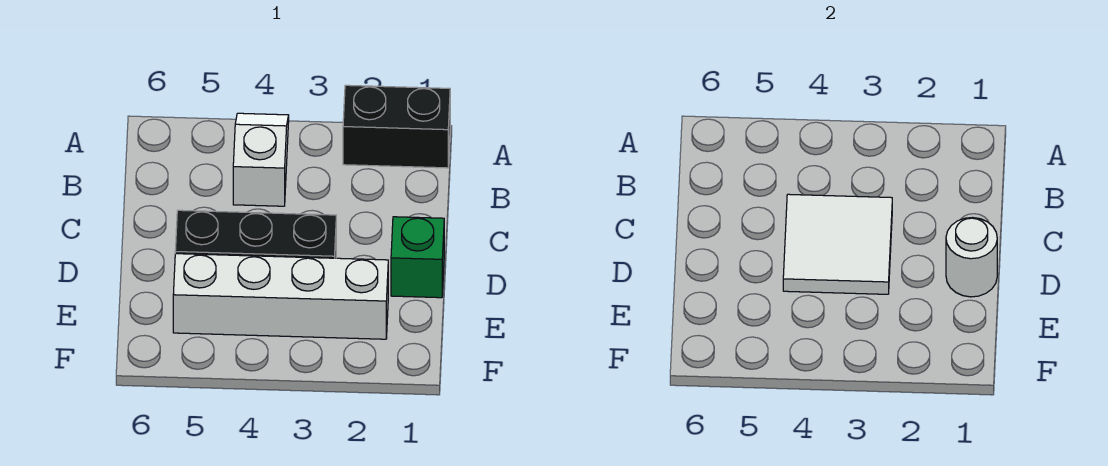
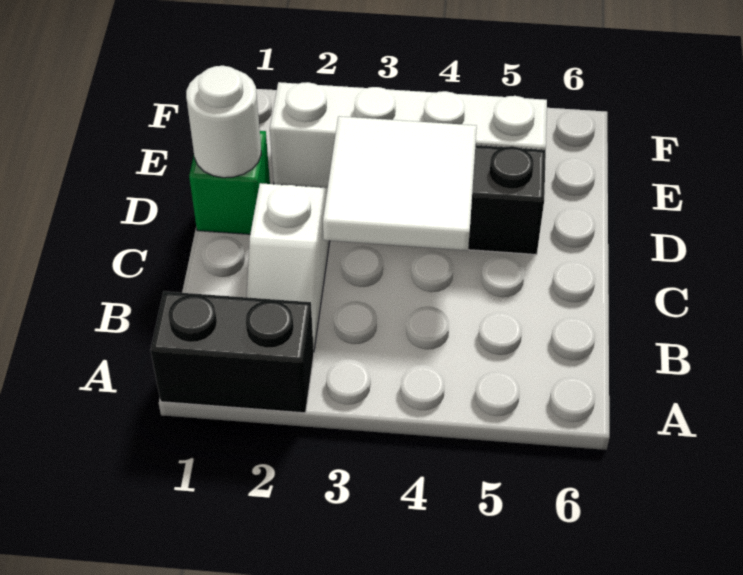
white 1x2 slope [233,113,289,206] -> white 1x2 slope moved to [247,183,330,350]

